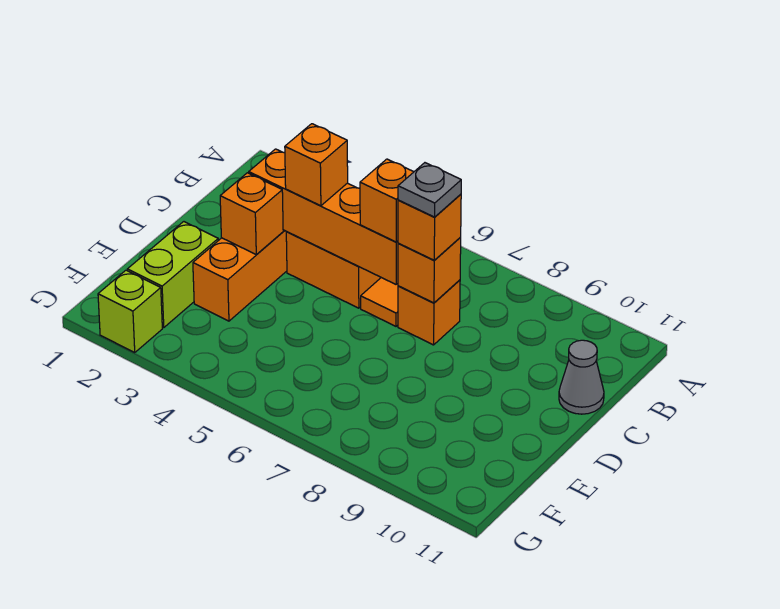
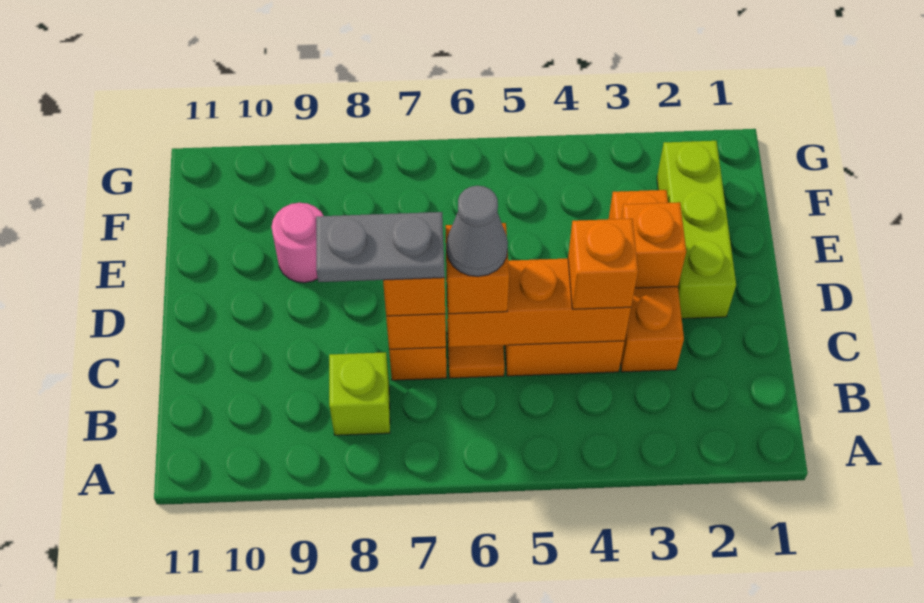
orange 1x4 brick [249,149,398,284] -> orange 1x3 brick [446,258,631,347]
grey 1x1 plate [398,163,461,217] -> grey 1x2 plate [316,212,445,282]
grey 1x1 cone [559,340,604,414] -> grey 1x1 cone moved to [447,186,508,276]
lime 1x2 brick [127,222,218,327] -> lime 1x3 brick [657,141,736,319]
none -> pink 1x1 round brick [272,203,323,283]
lime 1x1 brick [98,270,162,352] -> lime 1x1 brick moved to [329,352,390,435]

